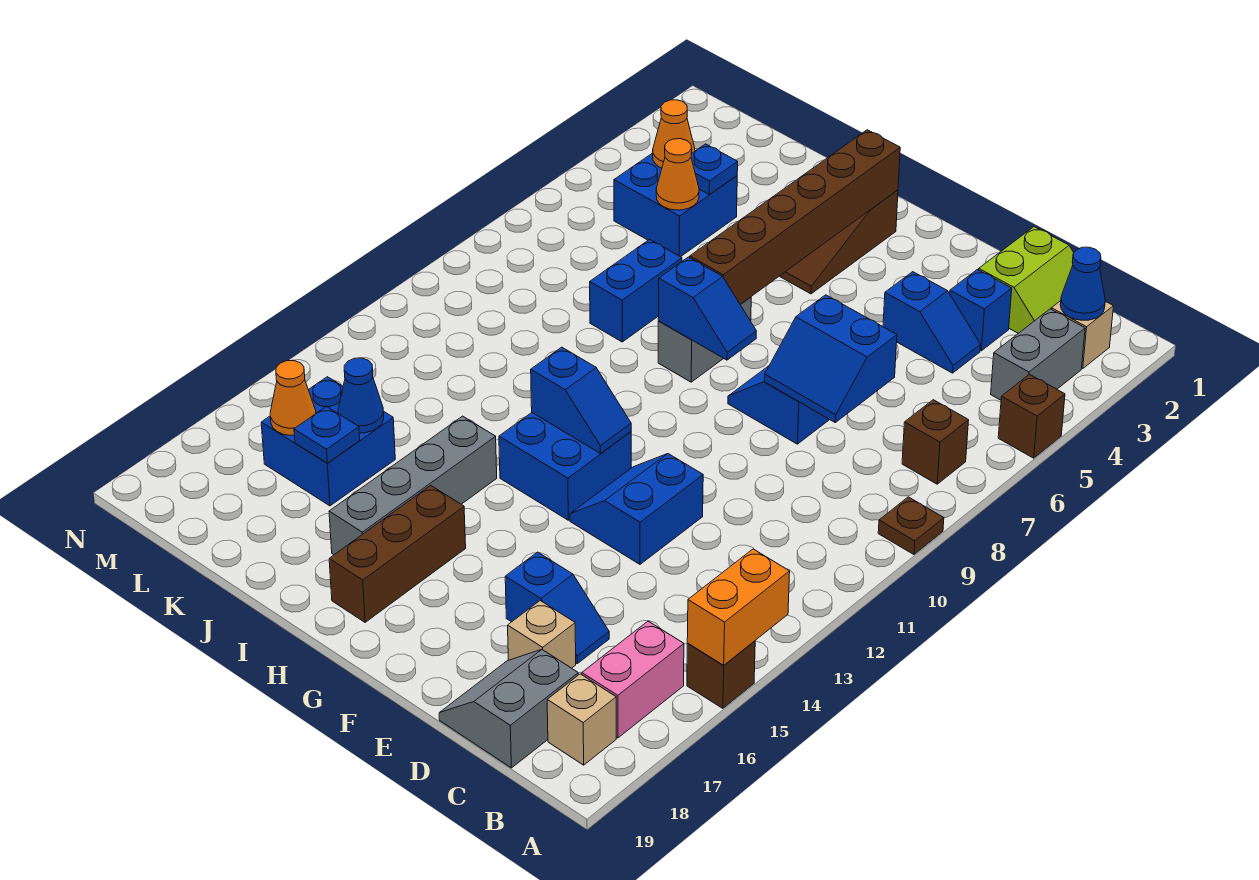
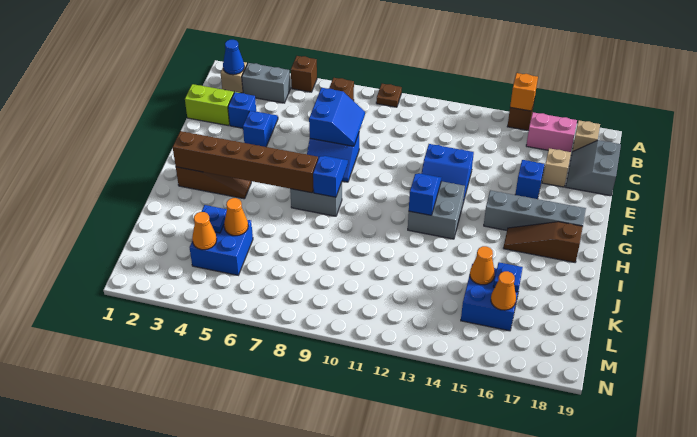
orange 1x2 brick [687,549,790,665] -> orange 1x1 brick [510,73,538,111]
grey 2x2 slope [439,650,578,768] -> grey 2x2 slope turned to [566,140,621,196]
blue 2x2 brick [499,413,631,520] -> grey 2x2 brick [408,181,465,239]
brown 1x3 brick [329,485,466,622] -> brown 1x3 slope [504,222,583,262]
grey 1x4 brick [329,416,497,555] -> grey 1x4 brick moved to [484,190,586,230]
blue 1x2 brick [590,239,682,342] -> none
blue 1x1 cone [338,358,384,433] -> orange 1x1 cone [470,246,495,285]

